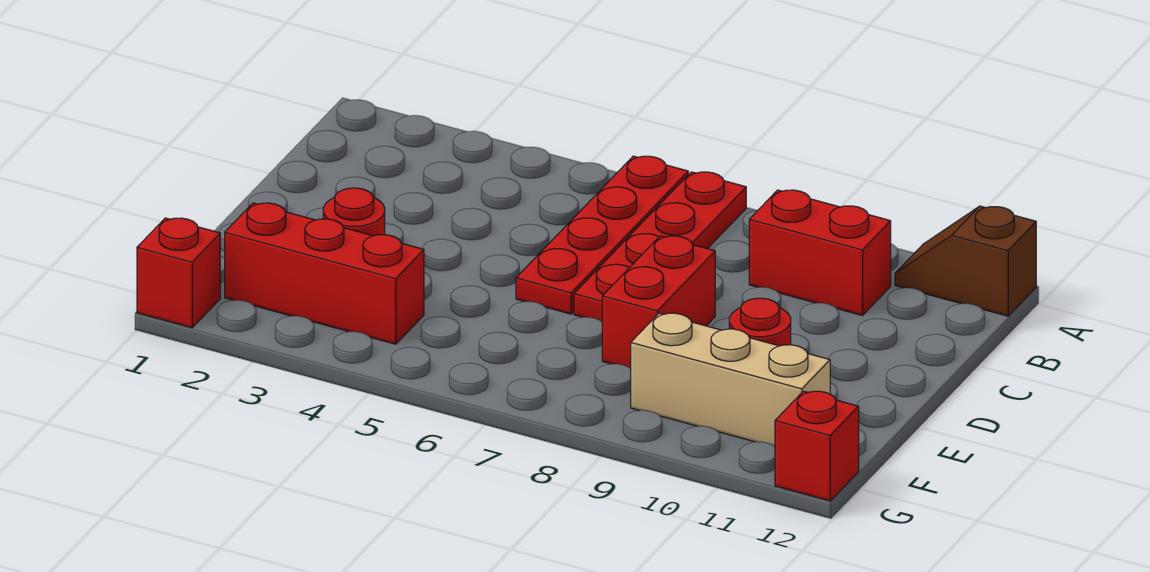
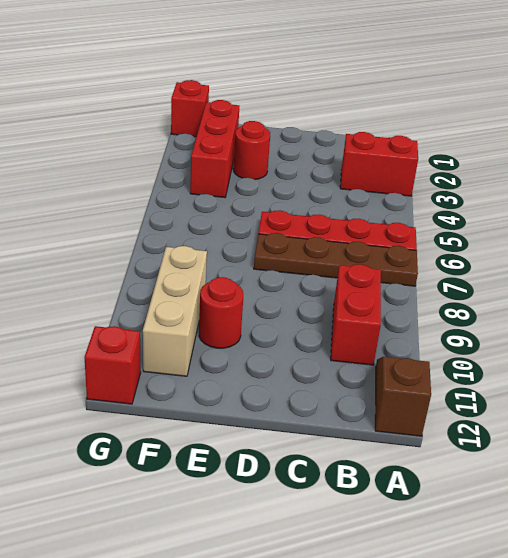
red 1x4 plate [574,172,746,321] -> brown 1x4 plate [254,233,418,286]
red 1x2 brick [602,236,715,368] -> red 1x2 brick moved to [340,132,418,196]

